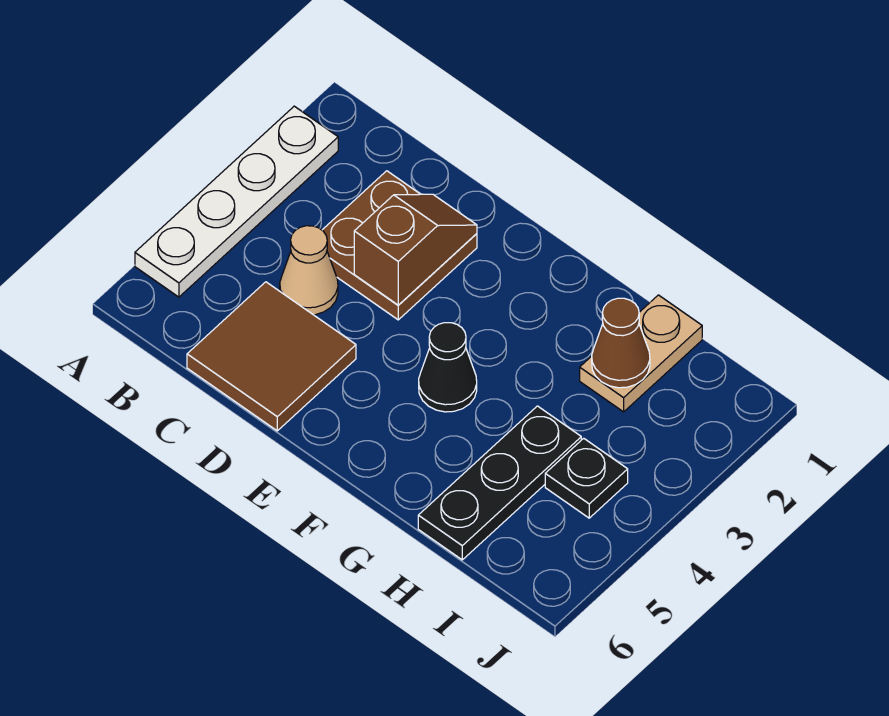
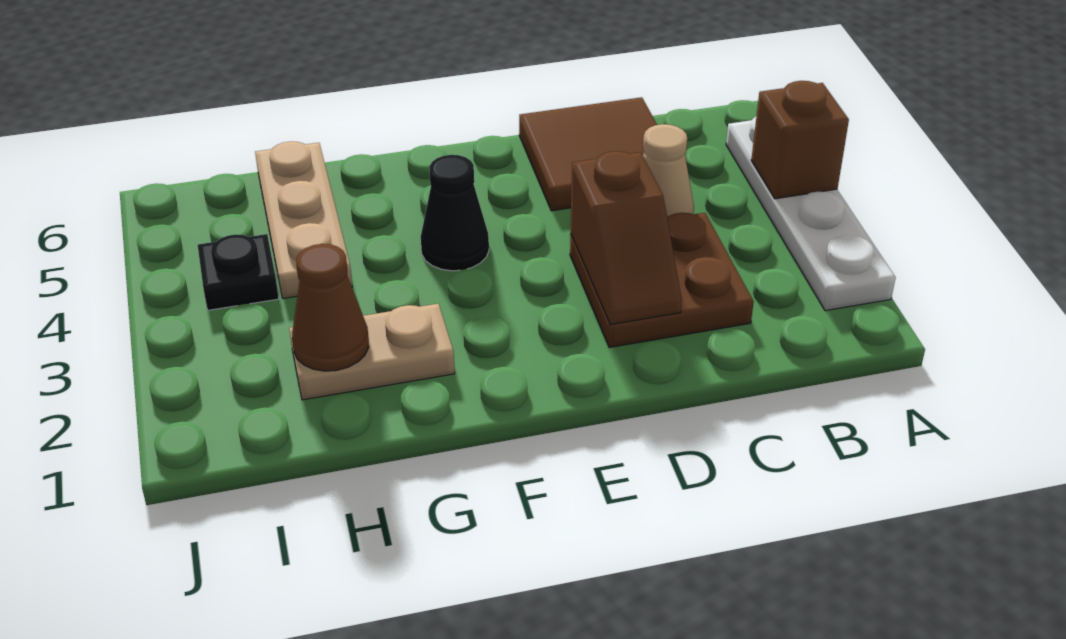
none -> brown 1x1 brick [751,81,849,199]
tan 1x2 plate [580,295,702,412] -> tan 1x2 plate turned to [289,304,455,400]
black 1x3 plate [418,406,581,560] -> tan 1x3 plate [255,142,352,298]

